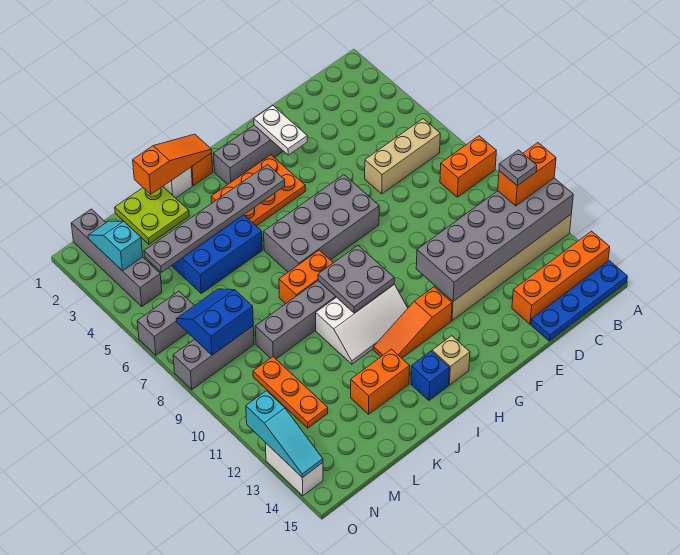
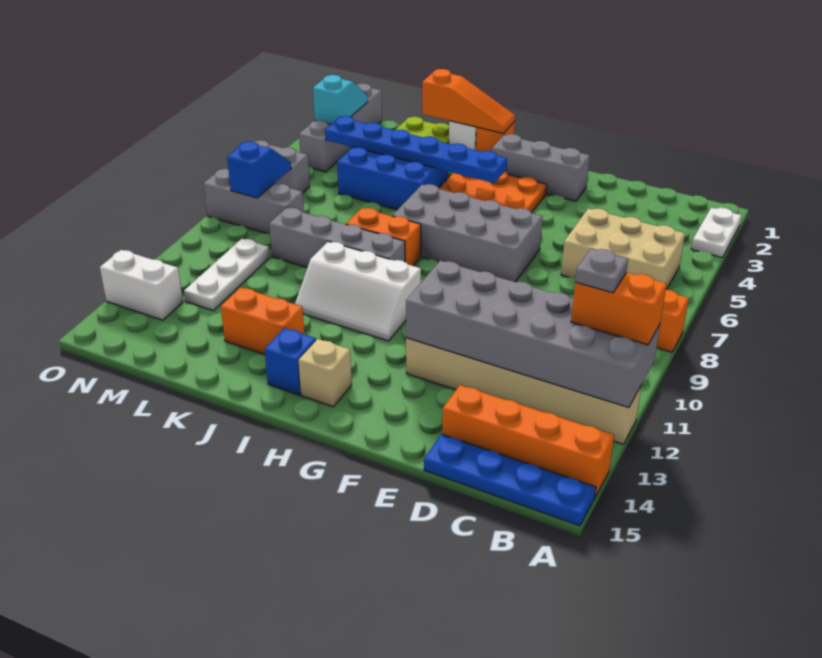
tan 1x3 brick [365,119,440,194] -> tan 2x3 brick [561,209,685,290]
white 1x2 plate [254,106,307,155] -> white 1x2 plate moved to [691,208,741,257]
orange 1x3 slope [373,287,452,358] -> none
grey 1x6 plate [144,165,285,272] -> blue 1x6 plate [325,116,507,183]
grey 2x2 plate [318,245,394,313] -> none
blue 2x2 slope [176,289,253,355] -> blue 1x2 slope [227,141,291,198]
orange 1x3 plate [253,357,328,428] -> white 1x3 plate [184,239,270,311]
cyan 1x3 slope [246,391,323,478] -> none
white 1x2 brick [265,443,323,496] -> white 1x2 brick turned to [100,250,183,320]

